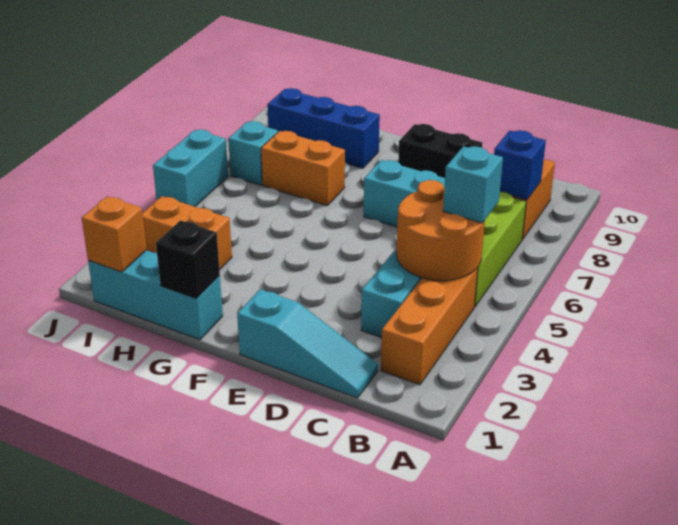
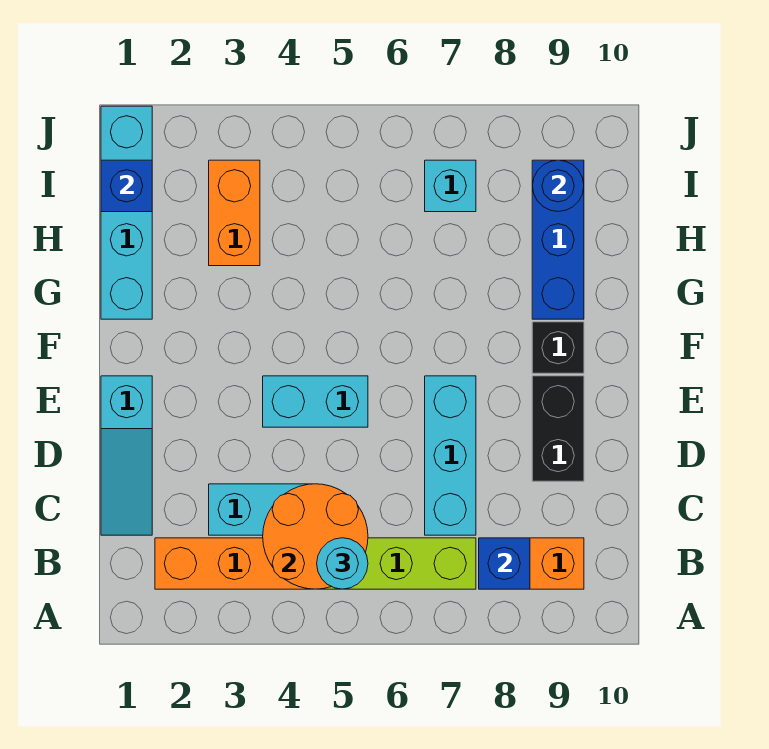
cyan 1x1 brick [443,146,503,223] -> cyan 1x1 round brick [317,538,368,589]
cyan 1x3 brick [88,250,223,340] -> cyan 1x4 brick [101,106,152,319]
black 1x1 brick [156,220,220,298] -> black 1x1 brick moved to [532,322,584,373]
orange 1x2 brick [261,131,345,206] -> none
orange 1x1 brick [82,196,146,272] -> blue 1x1 brick [101,160,152,212]
none -> blue 1x1 round brick [532,160,584,212]
cyan 1x2 brick [153,130,228,207] -> cyan 1x2 brick moved to [263,376,368,427]

